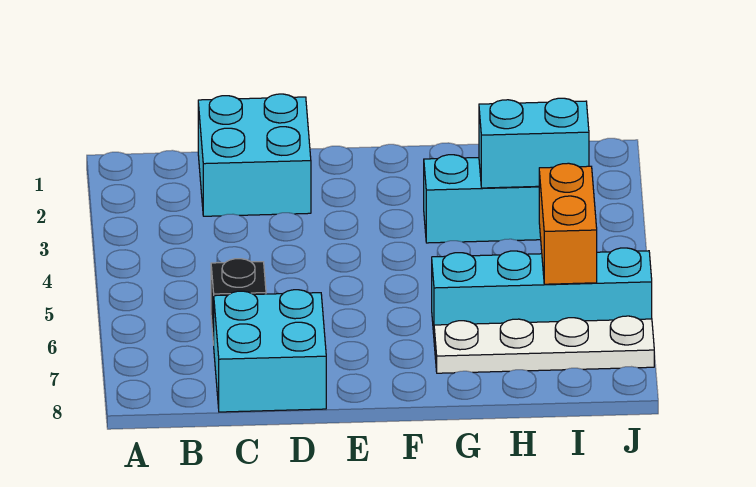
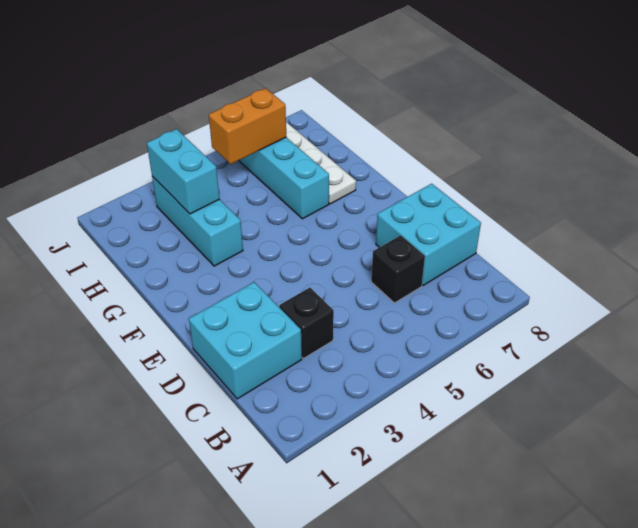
none -> black 1x1 brick [279,288,334,359]

